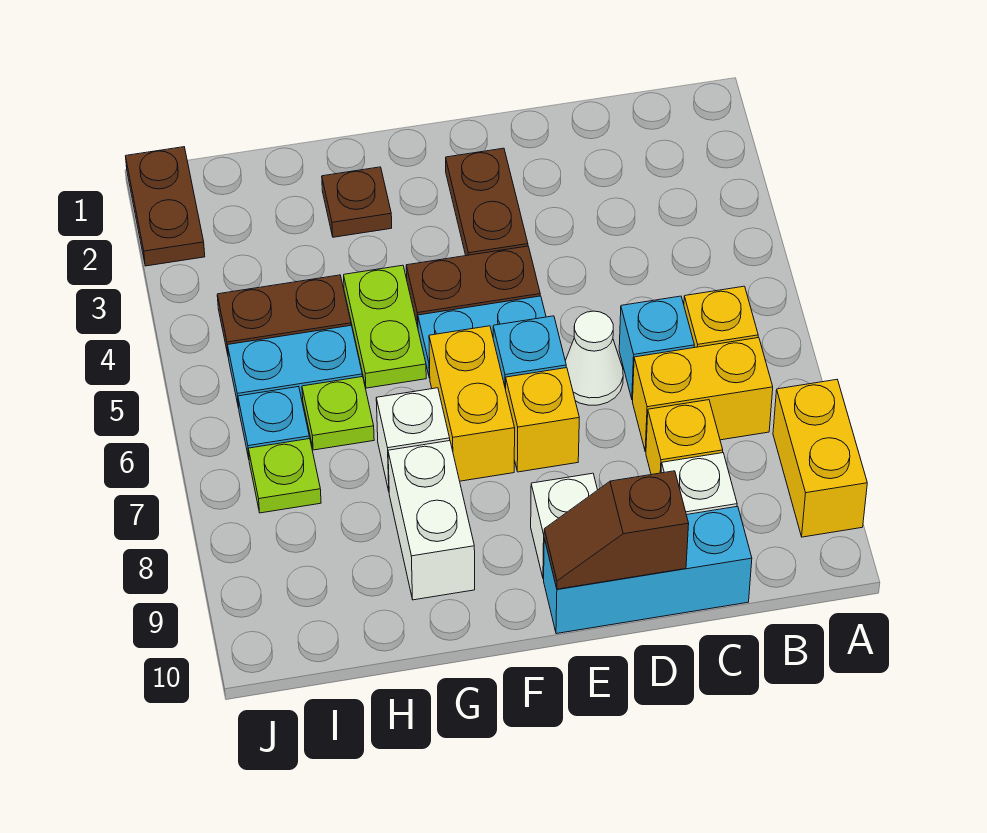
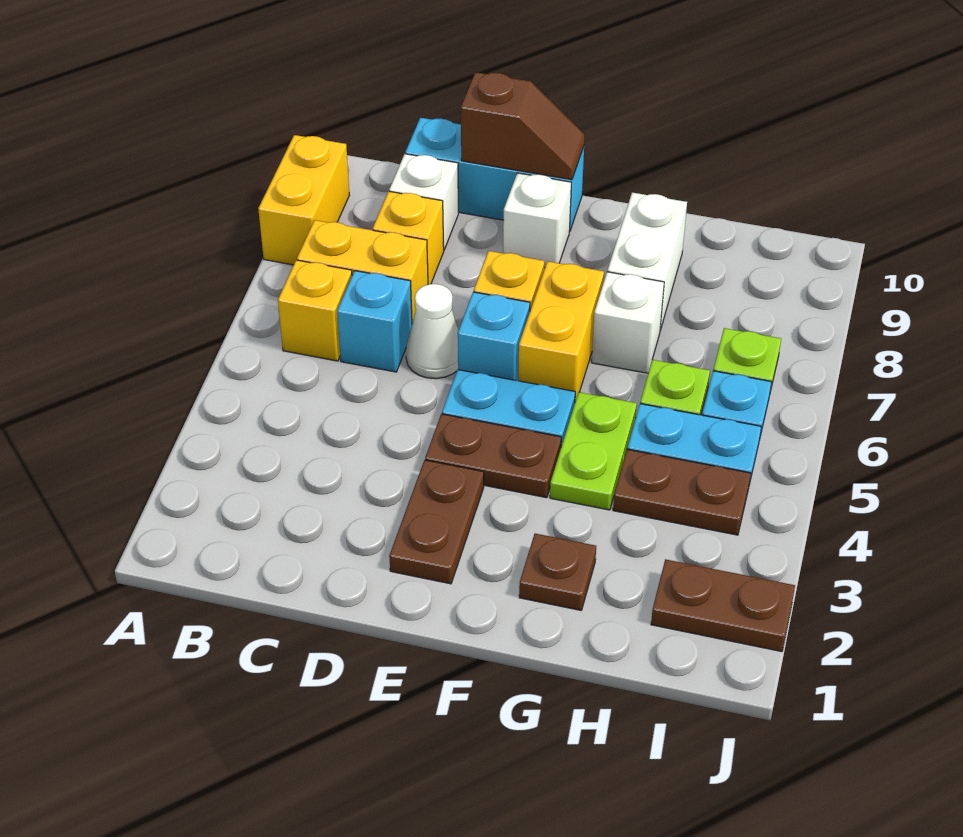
brown 1x2 plate [126,147,205,266] -> brown 1x2 plate turned to [651,559,795,652]

